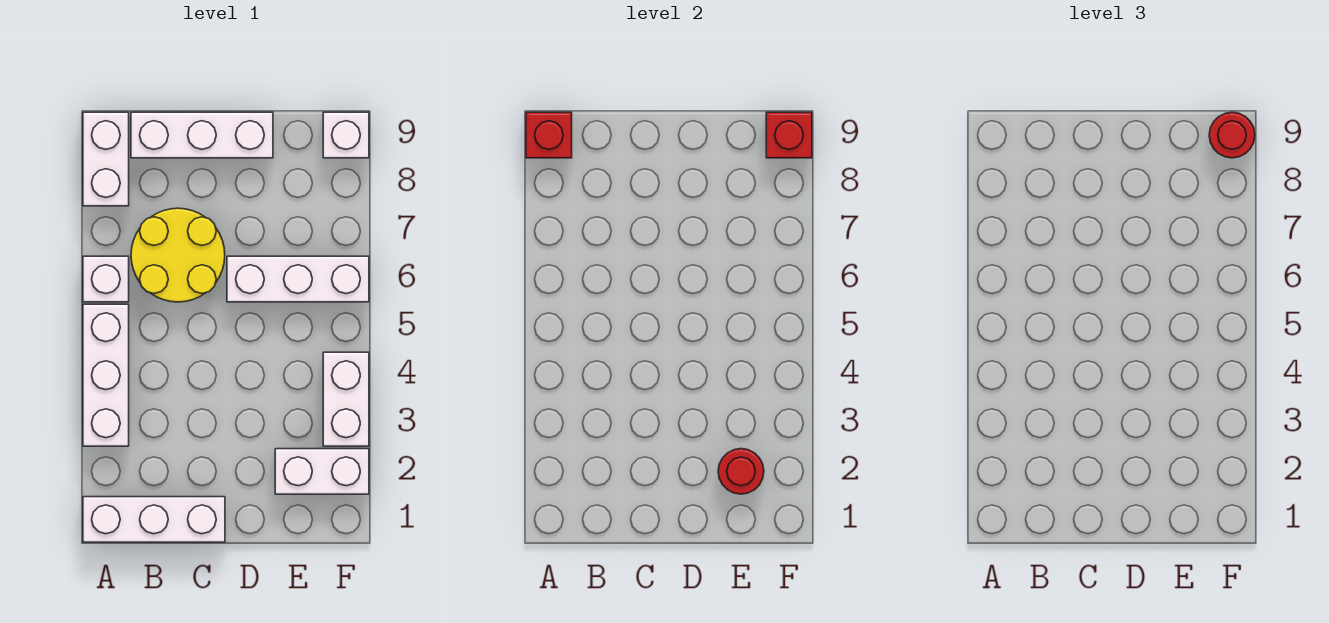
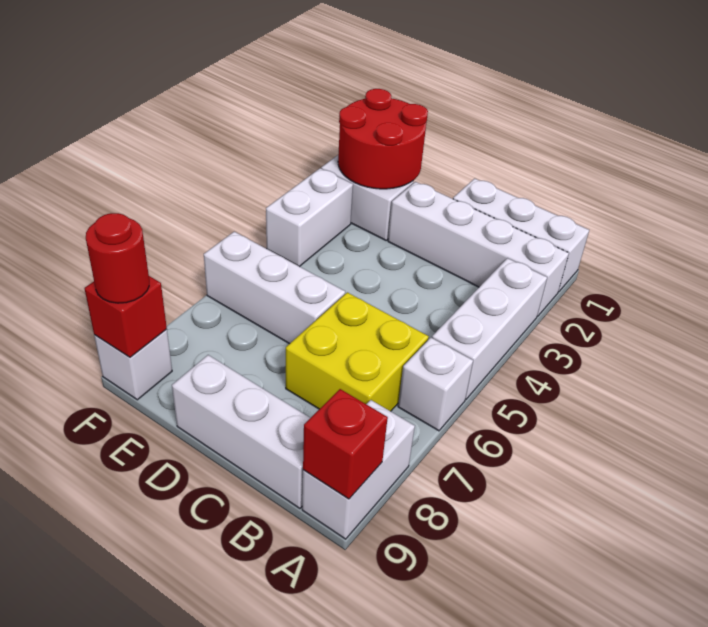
none -> white 1x4 brick [388,182,569,316]
yellow 2x2 round brick [131,208,225,302] -> yellow 2x2 brick [286,292,429,411]
red 1x1 round brick [718,449,764,494] -> red 2x2 round brick [338,89,428,189]

